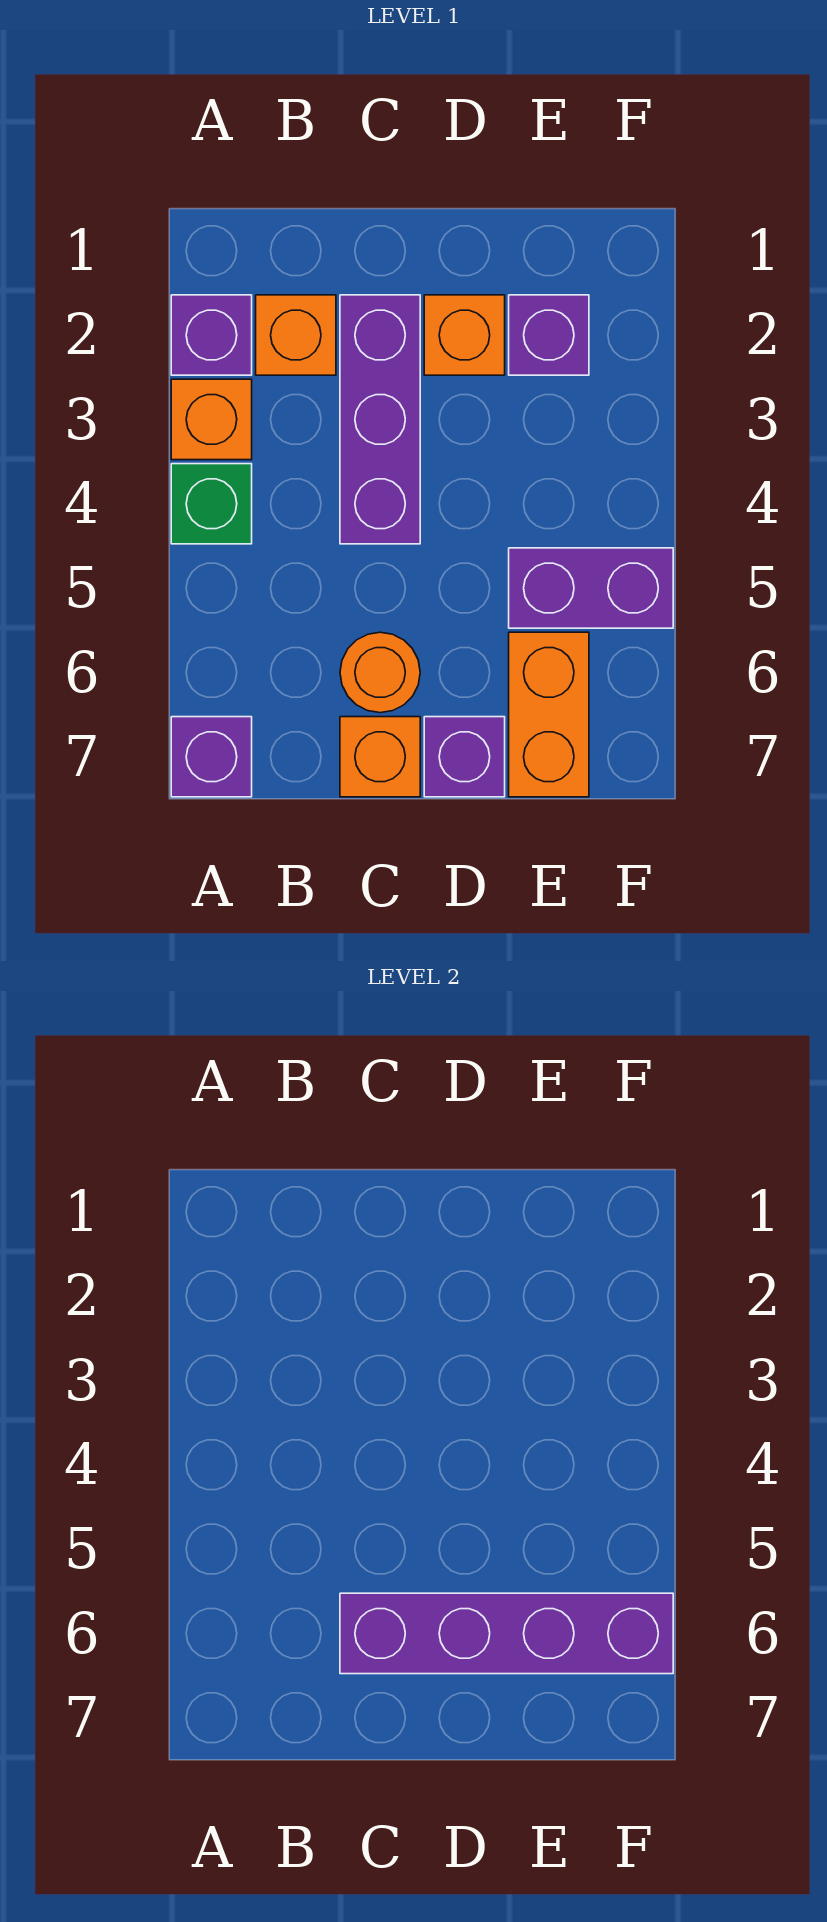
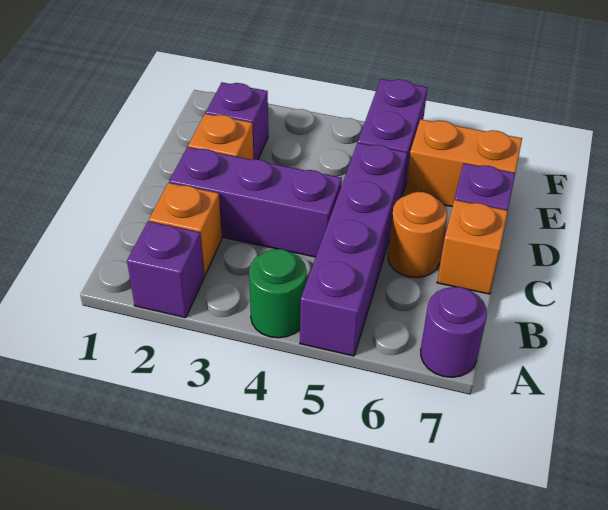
orange 1x1 brick [171,379,252,460] -> none
green 1x1 brick [171,464,252,544] -> green 1x1 round brick [249,249,307,338]
purple 1x1 brick [171,717,252,797] -> purple 1x1 round brick [421,287,487,377]
purple 1x4 brick [340,1593,673,1674] -> purple 1x4 brick moved to [300,143,407,356]

